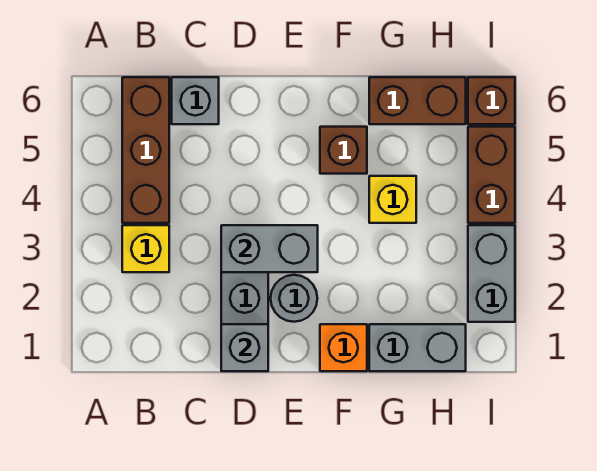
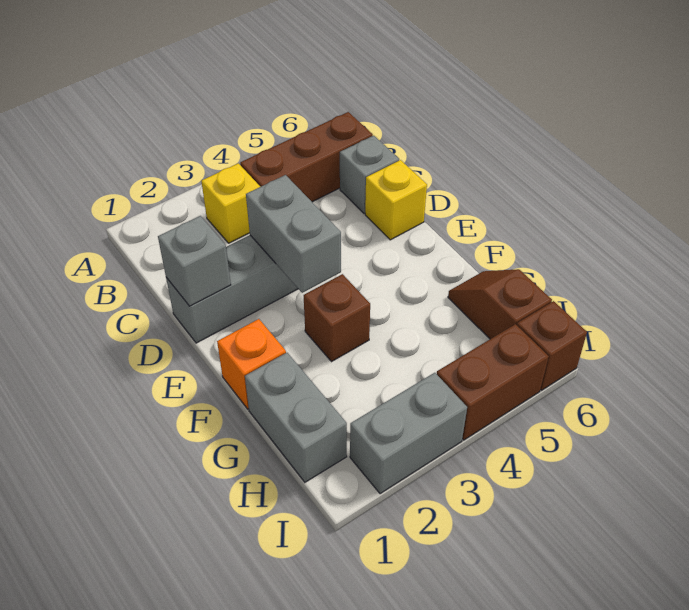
grey 1x1 round brick [271,275,318,322] -> none
brown 1x1 brick [320,127,367,174] -> brown 1x1 brick moved to [304,274,370,362]
yellow 1x1 brick [369,176,416,223] -> yellow 1x1 brick moved to [365,160,427,240]
brown 1x2 brick [369,77,466,124] -> brown 1x2 slope [448,269,552,339]

